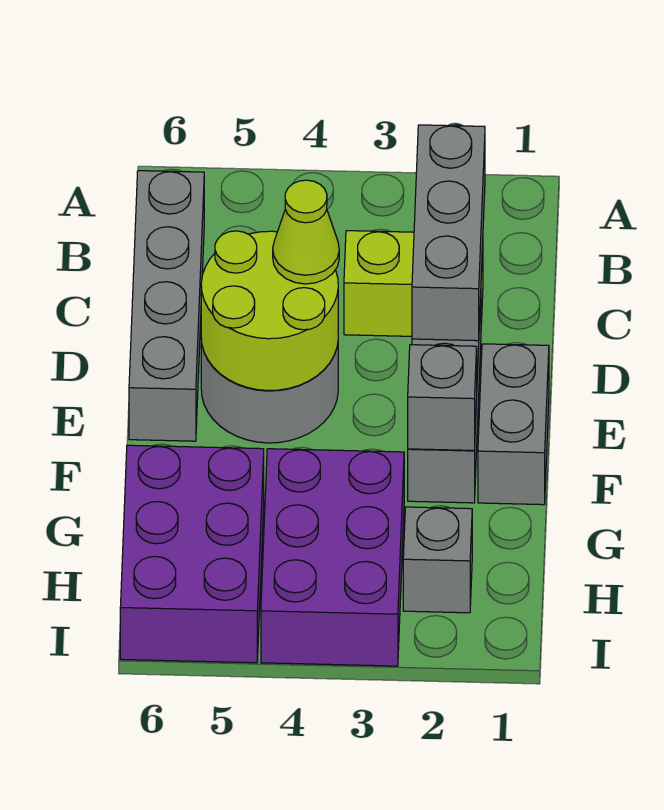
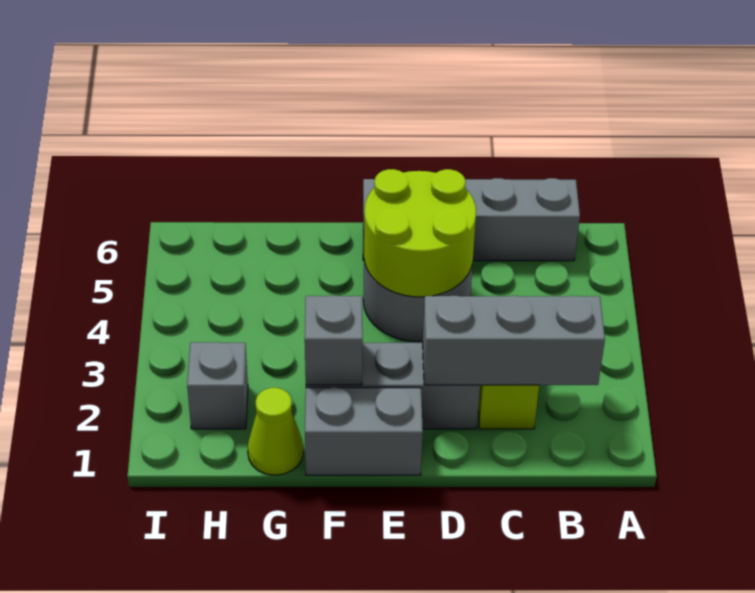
lime 1x1 cone [273,180,339,284] -> lime 1x1 cone moved to [248,388,303,475]
purple 2x3 brick [261,449,404,666] -> none
purple 2x3 brick [120,445,264,663] -> none

